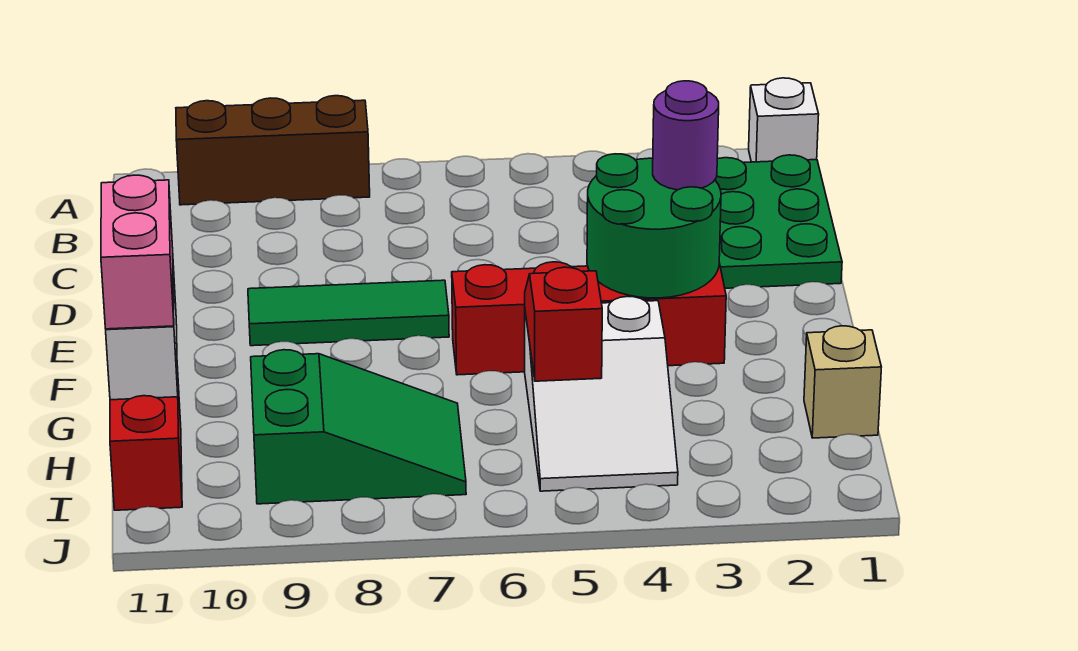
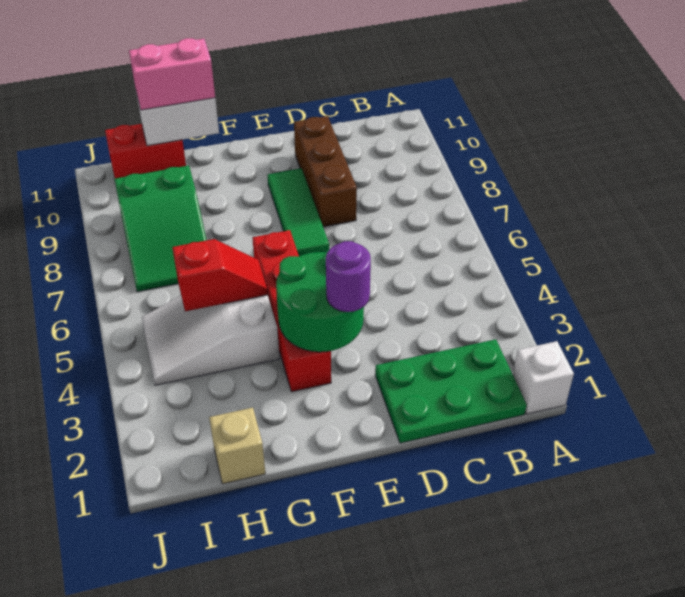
brown 1x3 brick [176,96,370,205] -> brown 1x3 brick moved to [294,116,357,227]

